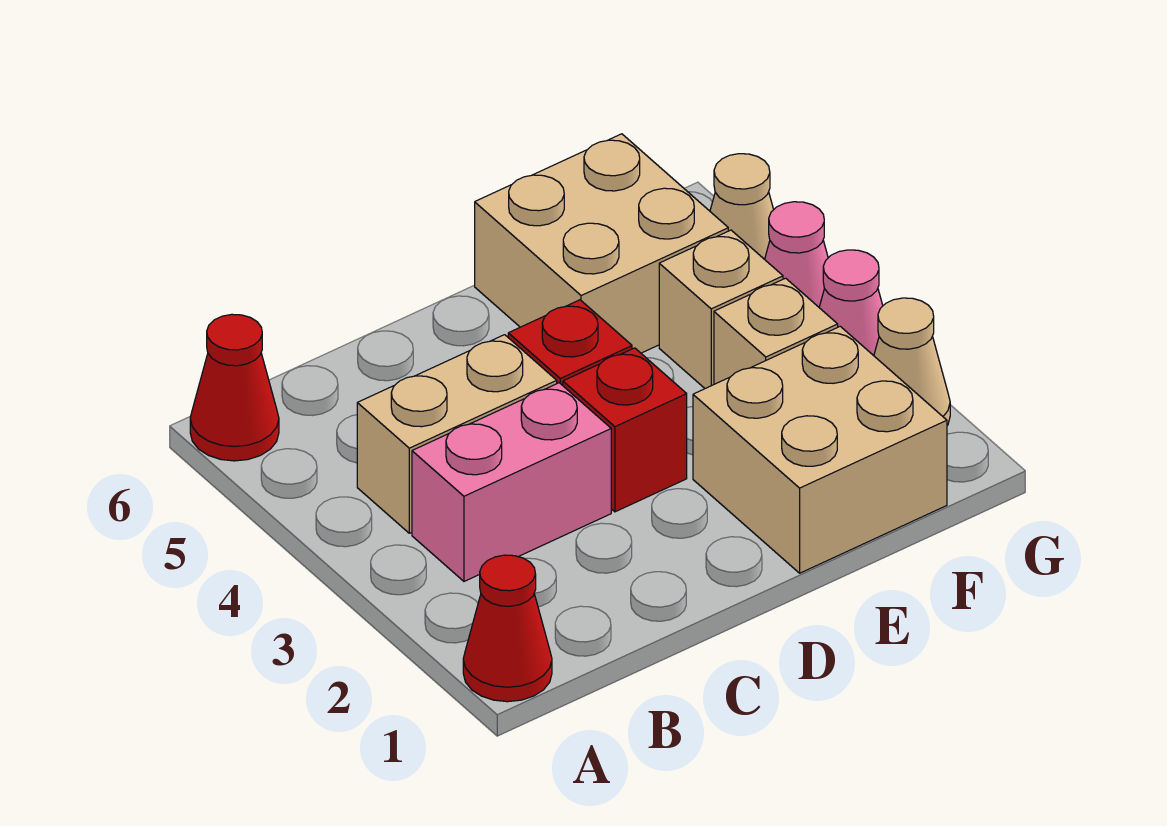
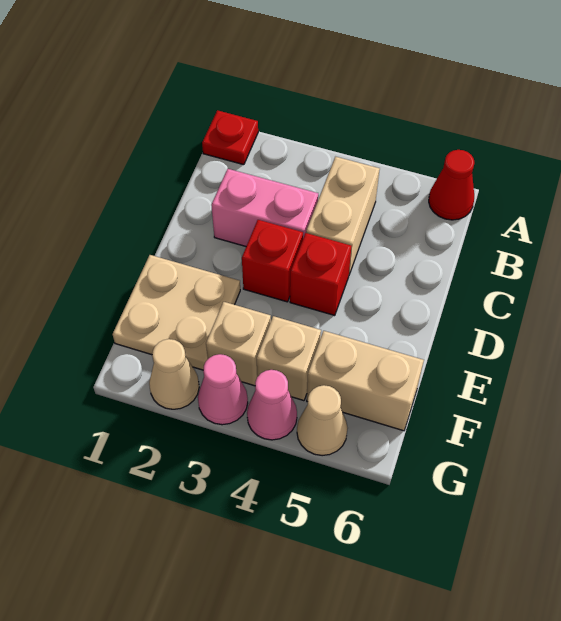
red 1x1 cone [463,555,552,702] -> red 1x1 plate [202,110,258,165]
pink 1x2 brick [412,383,611,581] -> pink 1x2 brick turned to [211,169,318,246]
tan 2x2 brick [693,326,947,573] -> tan 2x2 plate [113,255,240,370]
tan 2x2 brick [475,134,728,353] -> tan 1x2 brick [307,331,424,431]

